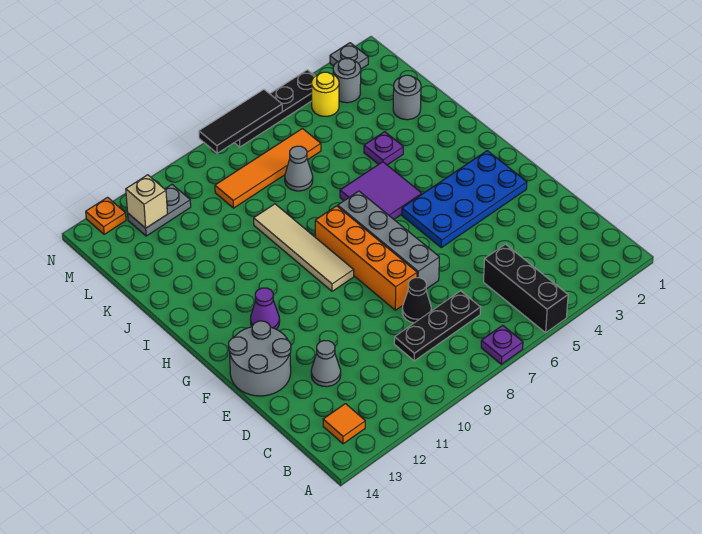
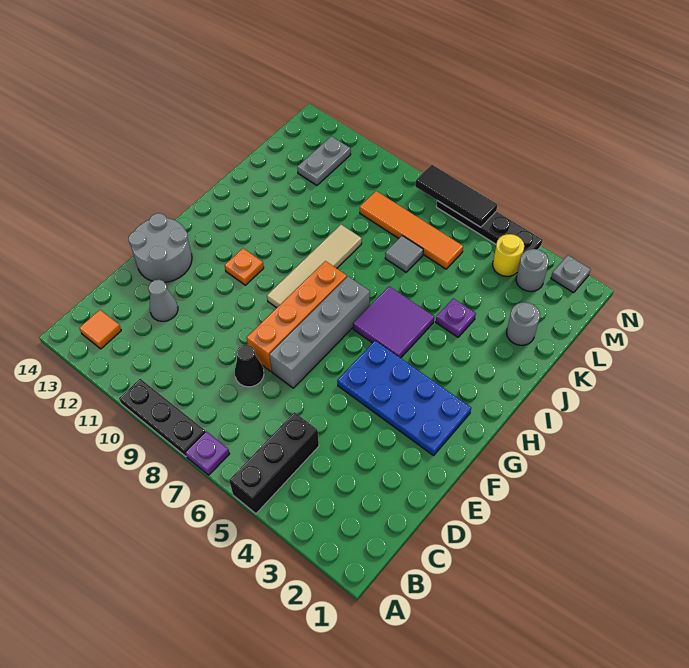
black 1x3 plate [394,291,481,361] -> black 1x3 plate moved to [119,379,206,456]
purple 1x1 cone [251,288,280,329] -> none
grey 1x1 cone [285,146,313,191] -> grey 1x1 tile [385,236,423,272]
grey 1x2 plate [128,185,191,236] -> grey 1x2 plate turned to [297,136,351,185]
tan 1x1 brick [126,175,167,228] -> none
orange 1x1 plate [86,197,126,234] -> orange 1x1 plate moved to [225,248,264,285]

